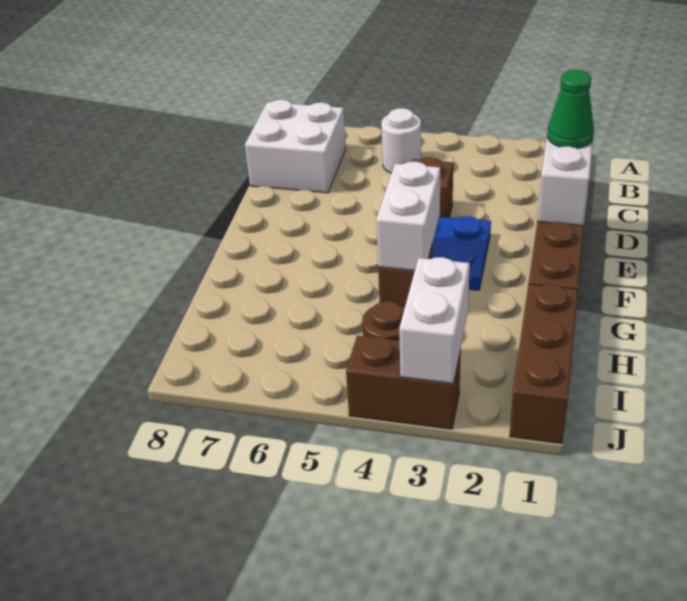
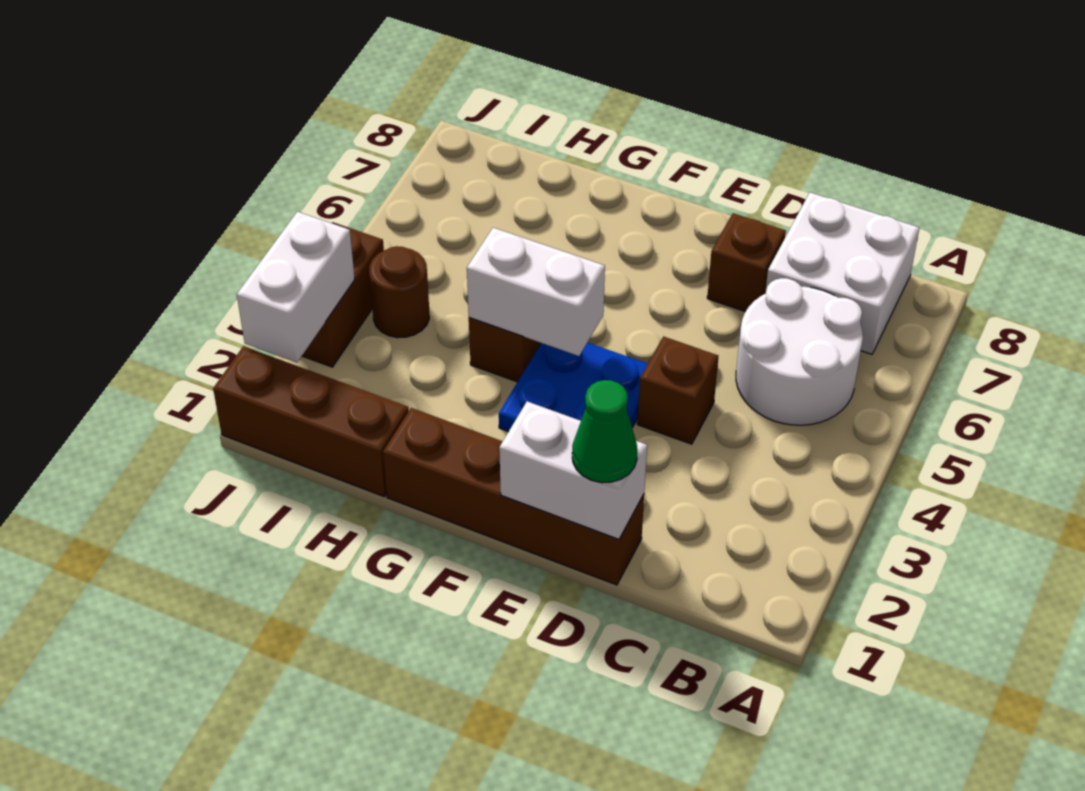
white 1x1 round brick [381,108,421,173] -> white 2x2 round brick [736,278,863,425]
none -> brown 1x1 brick [707,213,786,312]
white 1x2 brick [399,257,470,383] -> white 1x2 brick turned to [237,212,355,363]

